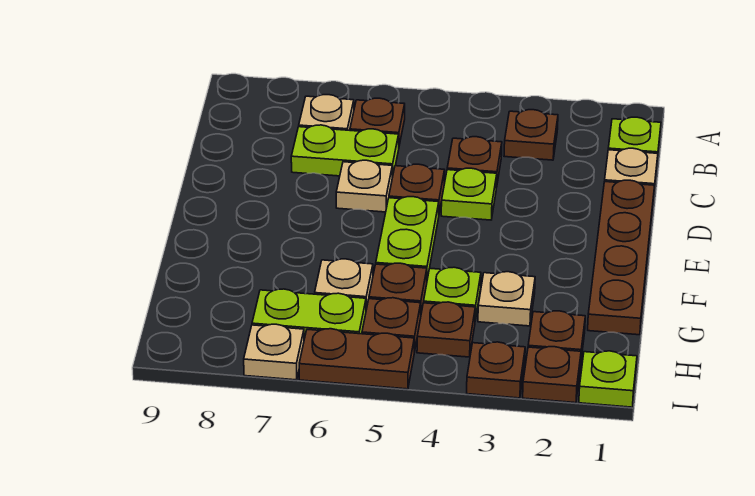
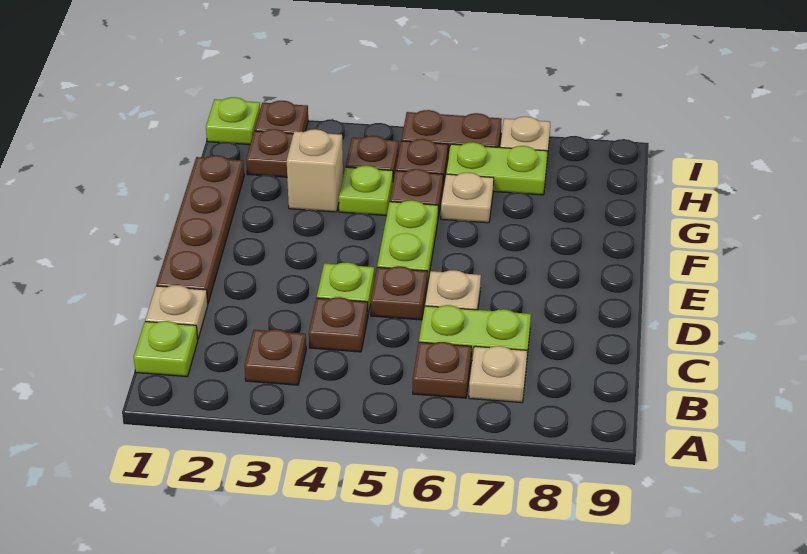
tan 1x1 plate [478,272,535,326] -> tan 1x1 brick [287,129,343,212]
brown 1x1 plate [467,342,525,398] -> none

